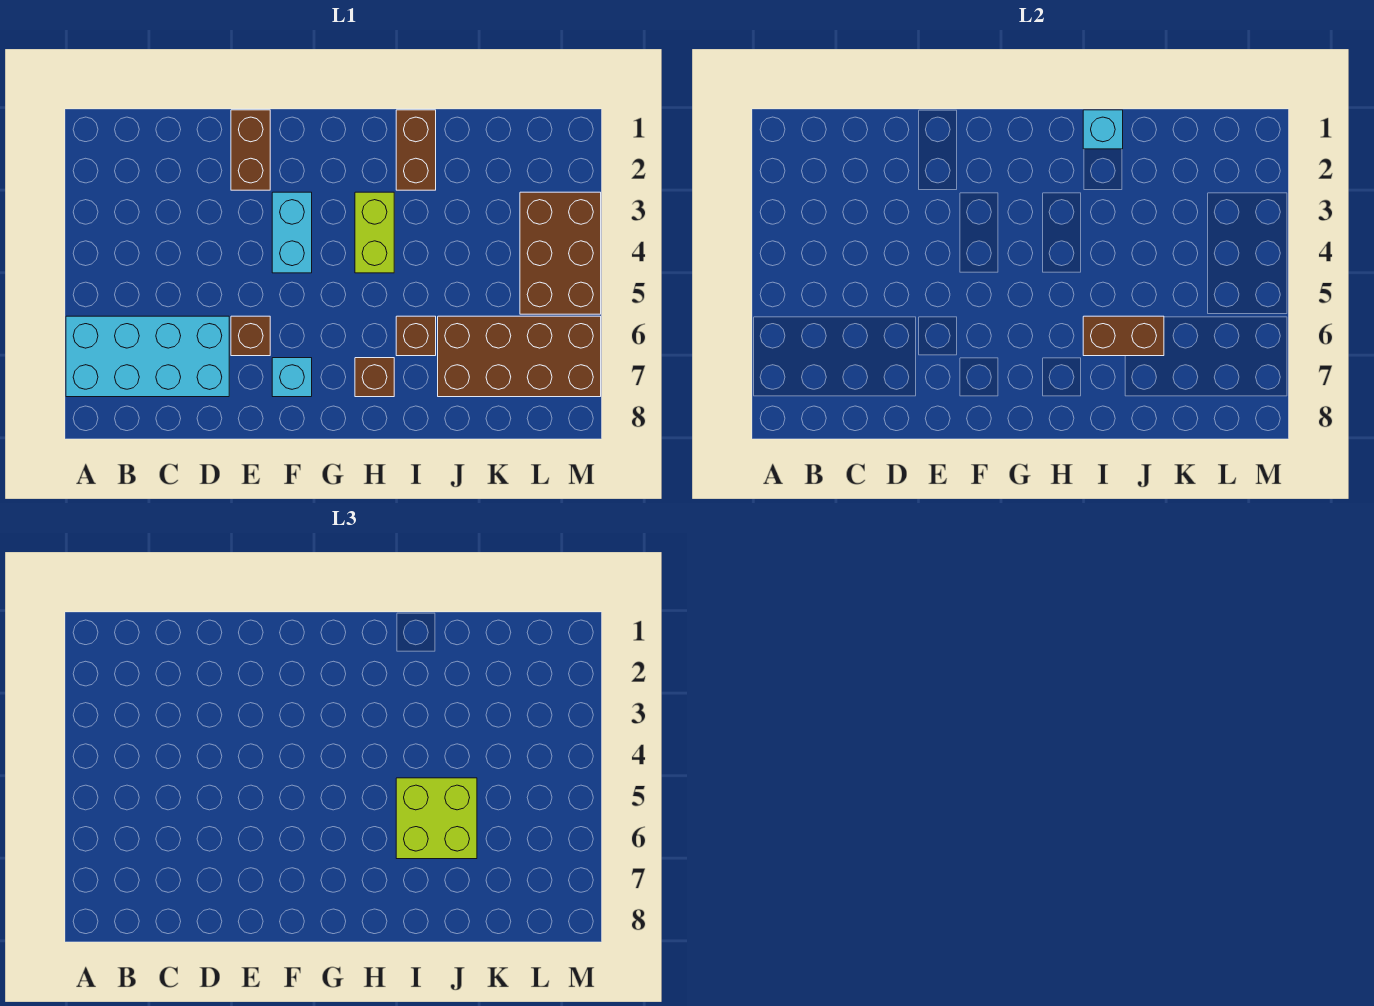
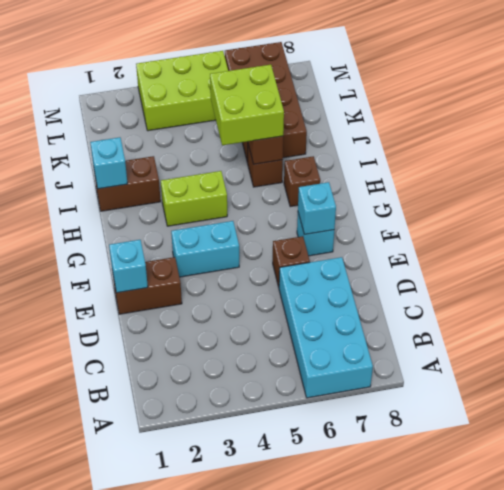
none -> cyan 1x1 brick [109,240,148,293]
none -> cyan 1x1 brick [298,182,336,235]
brown 2x3 brick [520,192,601,314] -> lime 2x3 brick [136,51,228,131]

